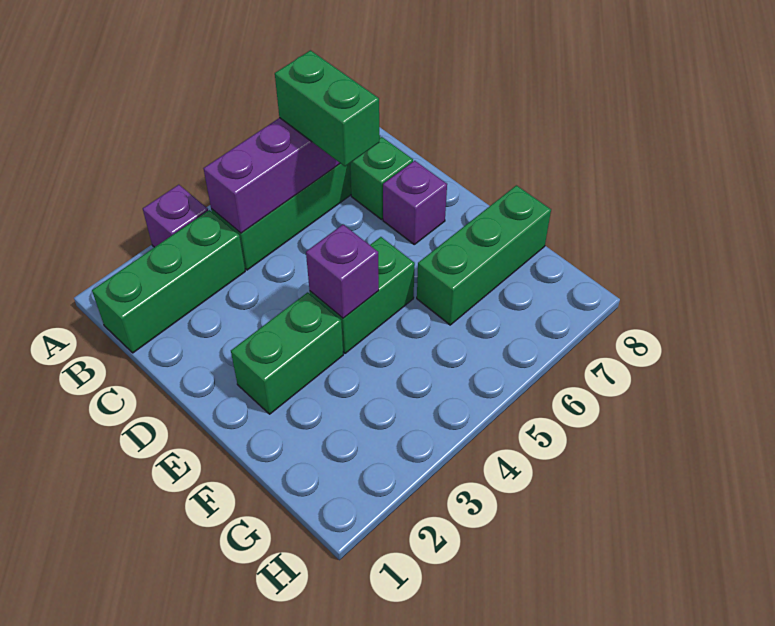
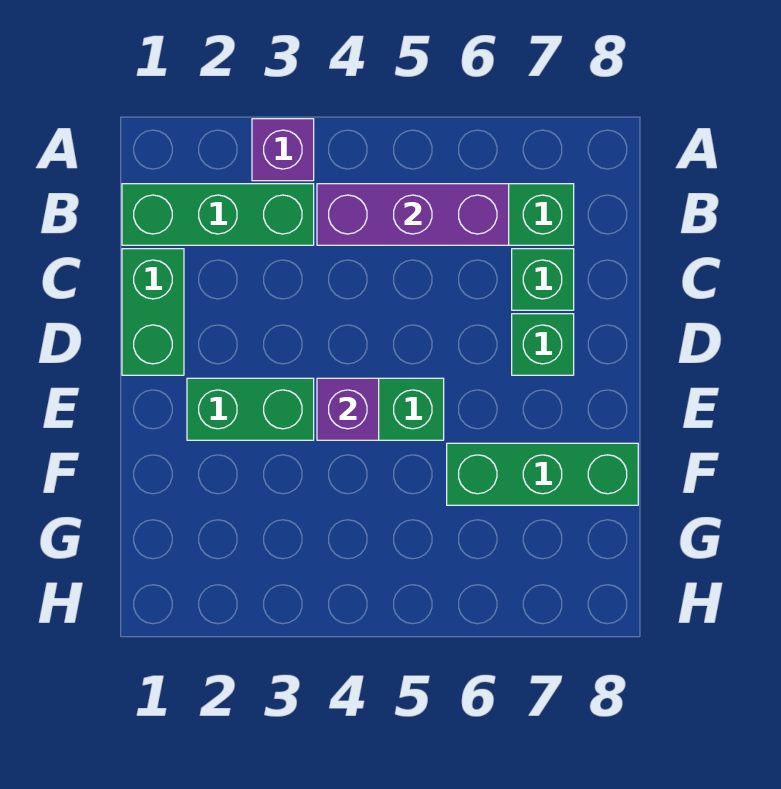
green 1x2 brick [275,50,379,166] -> green 1x2 brick moved to [122,249,184,375]
purple 1x1 brick [383,161,447,244] -> green 1x1 brick [512,314,574,375]

